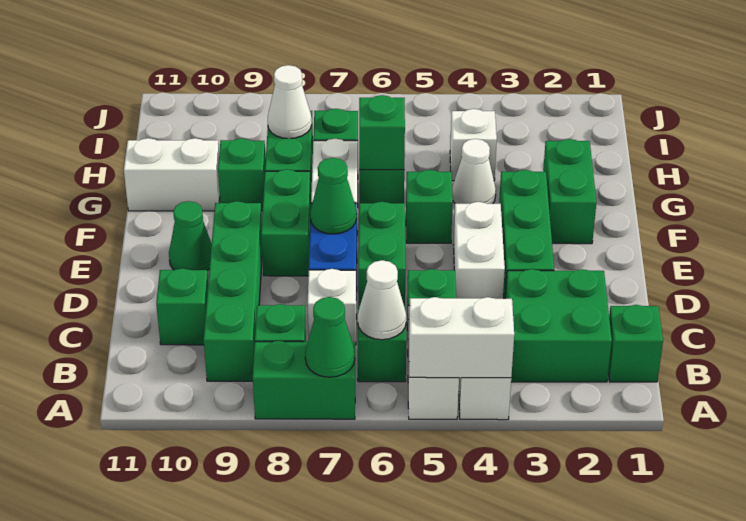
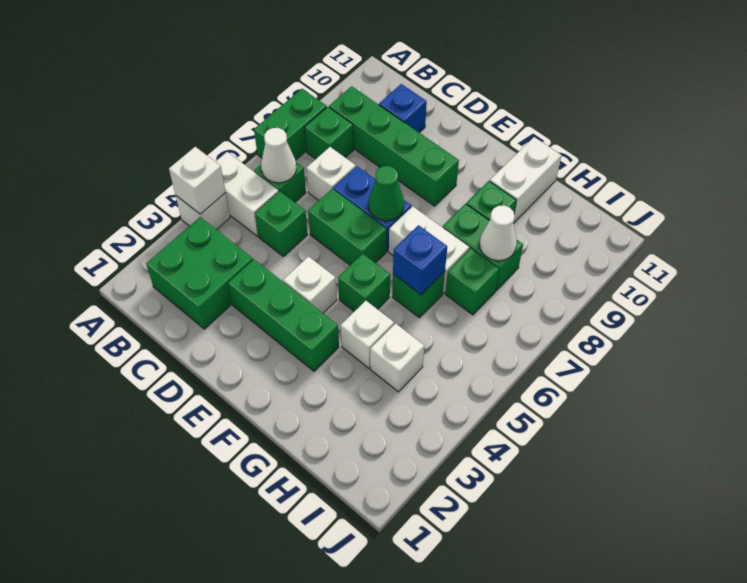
white 1x2 brick [409,297,514,378] -> white 1x1 brick [169,147,226,214]
green 1x1 cone [305,297,355,377] -> none
green 1x1 brick [608,305,663,382] -> none
green 1x1 brick [156,268,208,345] -> blue 1x1 brick [379,84,427,133]
white 1x2 brick [454,202,505,299] -> white 1x1 brick [283,257,337,313]
green 1x2 brick [261,169,311,276] -> none
green 1x1 cone [169,201,212,270] -> none
green 1x2 brick [543,139,596,244] -> none
white 1x1 cone [452,139,496,204] -> white 1x1 brick [341,301,394,368]
green 1x1 brick [359,95,405,170] -> blue 1x1 brick [393,225,447,295]

